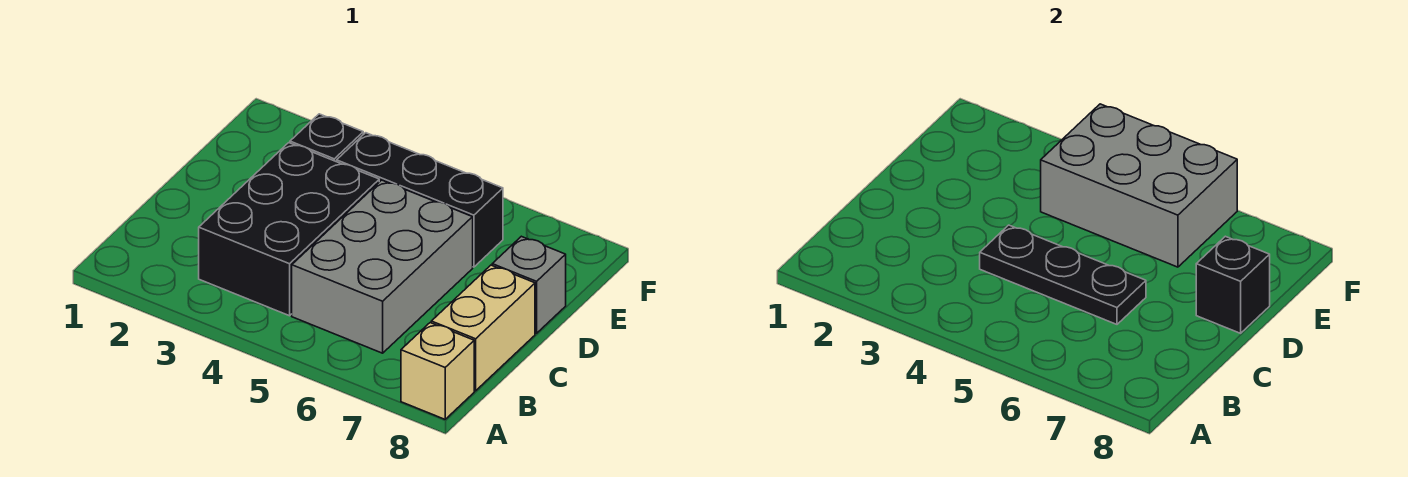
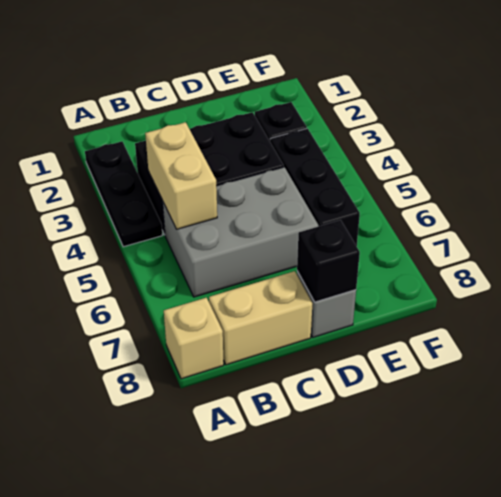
none -> tan 1x2 brick [145,122,217,229]
black 1x3 plate [980,225,1146,324] -> black 1x3 plate moved to [85,142,162,247]
grey 2x3 brick [1041,104,1237,267] -> none

